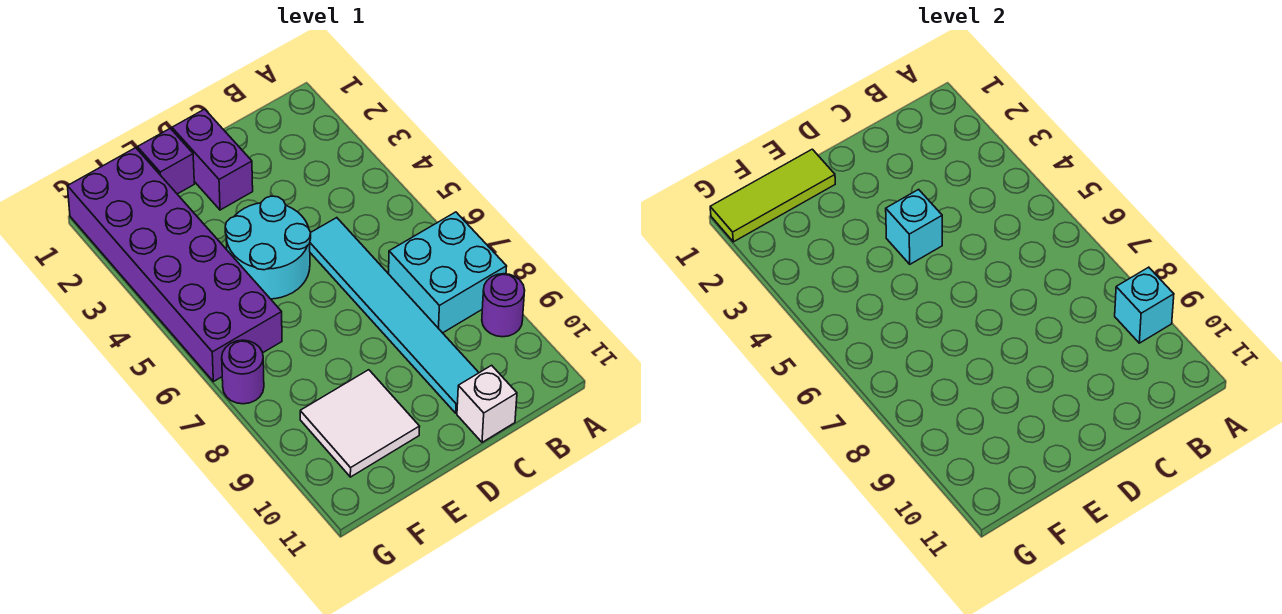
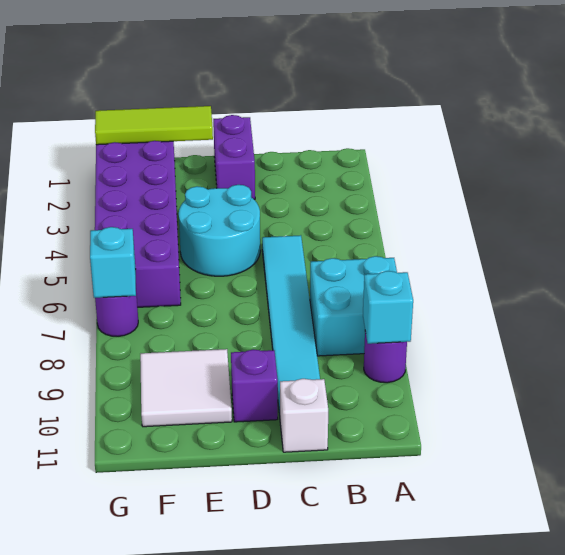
cyan 1x1 brick [886,189,942,264] -> cyan 1x1 brick moved to [90,227,136,298]
purple 1x1 brick [137,128,194,194] -> purple 1x1 brick moved to [231,349,278,422]

